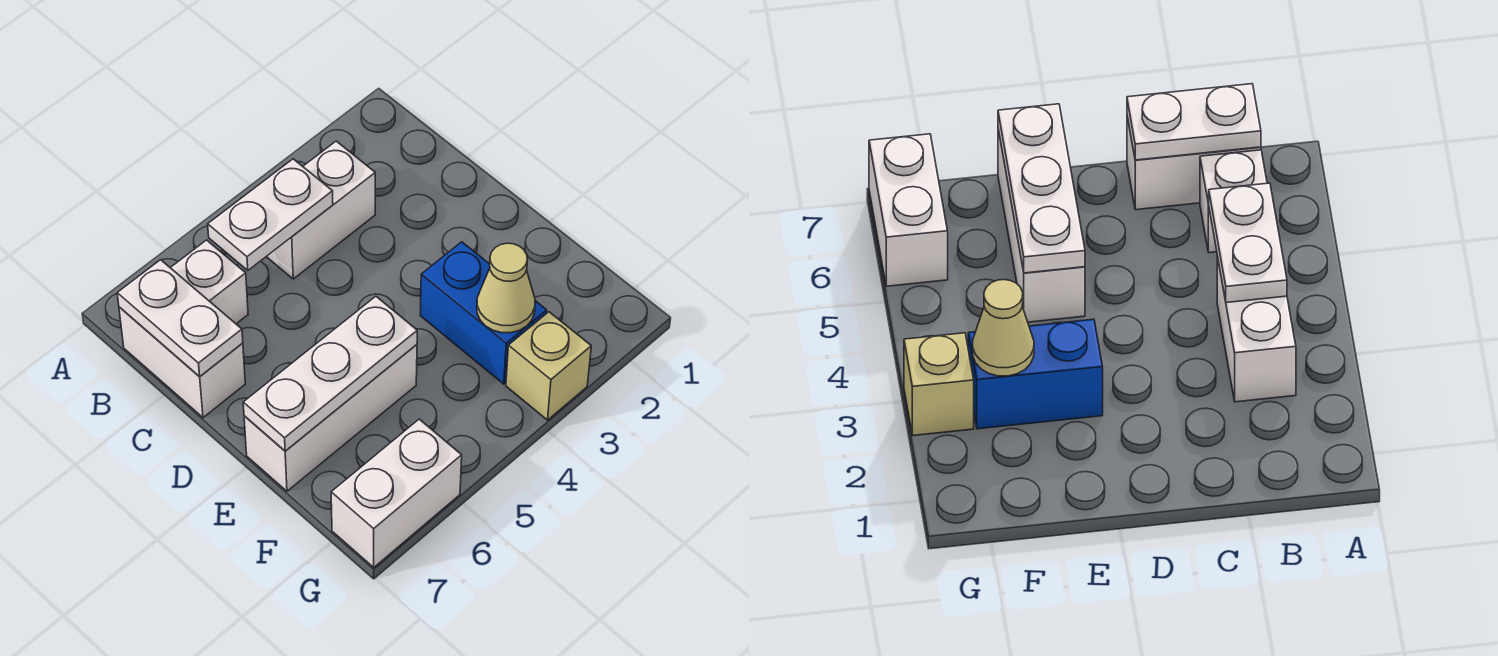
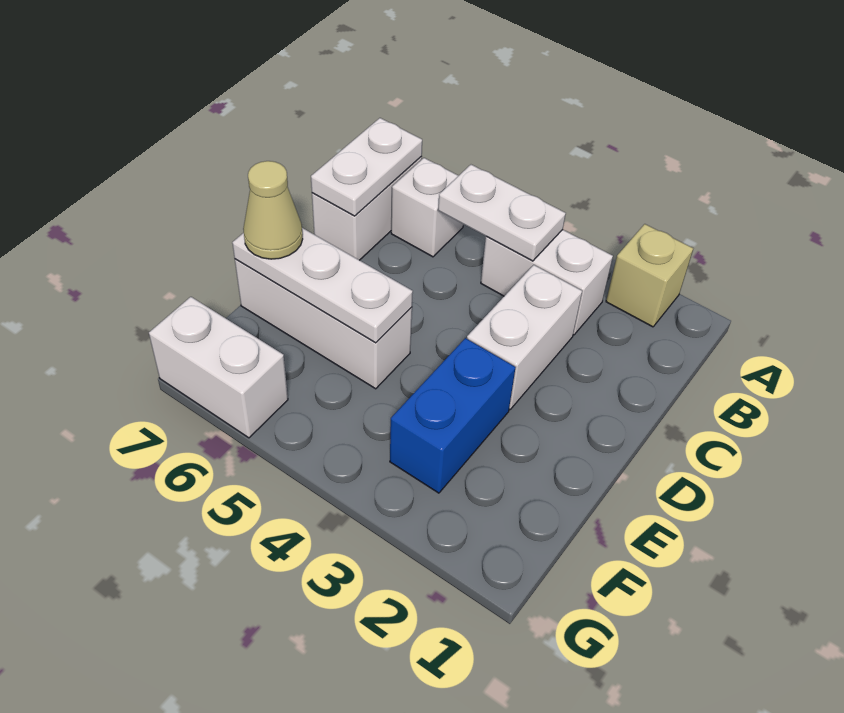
none -> white 1x2 brick [467,265,582,409]
tan 1x1 cone [477,243,535,333] -> tan 1x1 cone moved to [243,161,303,259]
tan 1x1 brick [506,312,591,420] -> tan 1x1 brick moved to [606,224,693,327]

